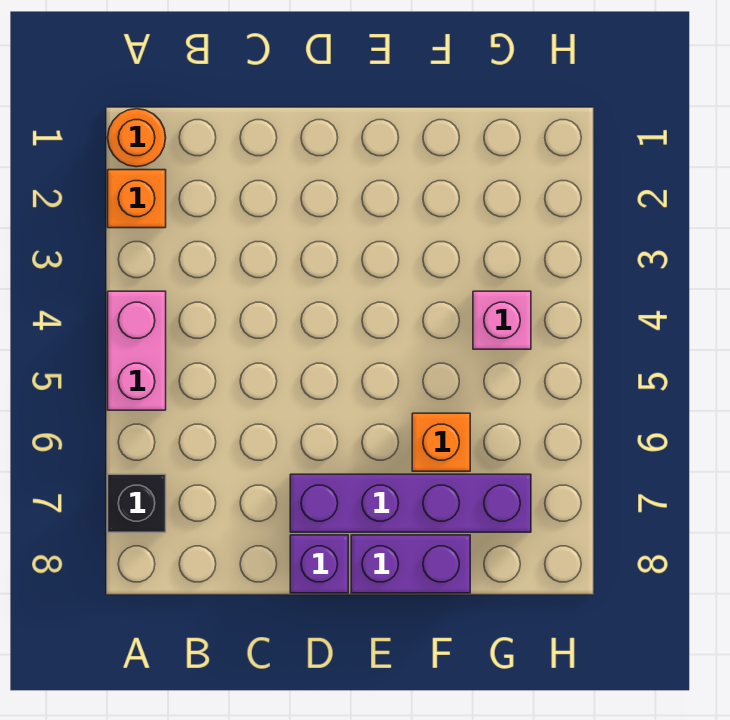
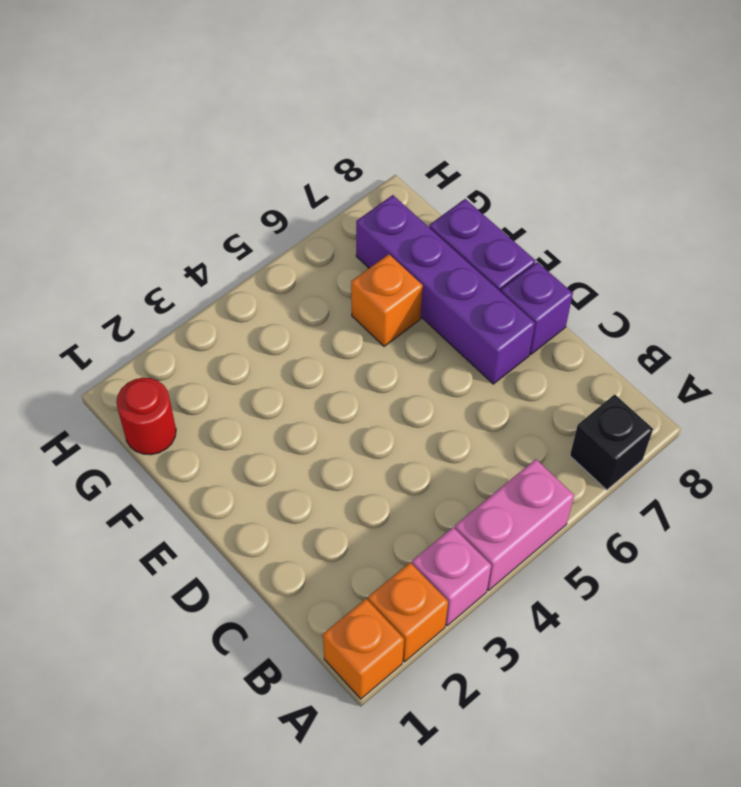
orange 1x1 round brick [108,109,166,167] -> orange 1x1 brick [323,599,404,699]
none -> red 1x1 round brick [116,378,176,455]
pink 1x1 brick [473,291,531,349] -> pink 1x1 brick moved to [412,527,491,626]

